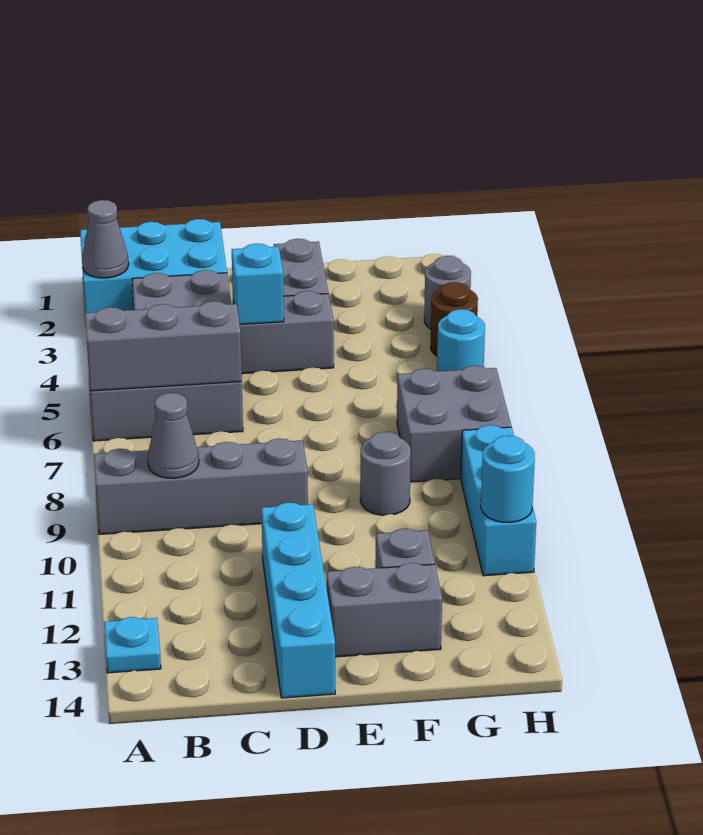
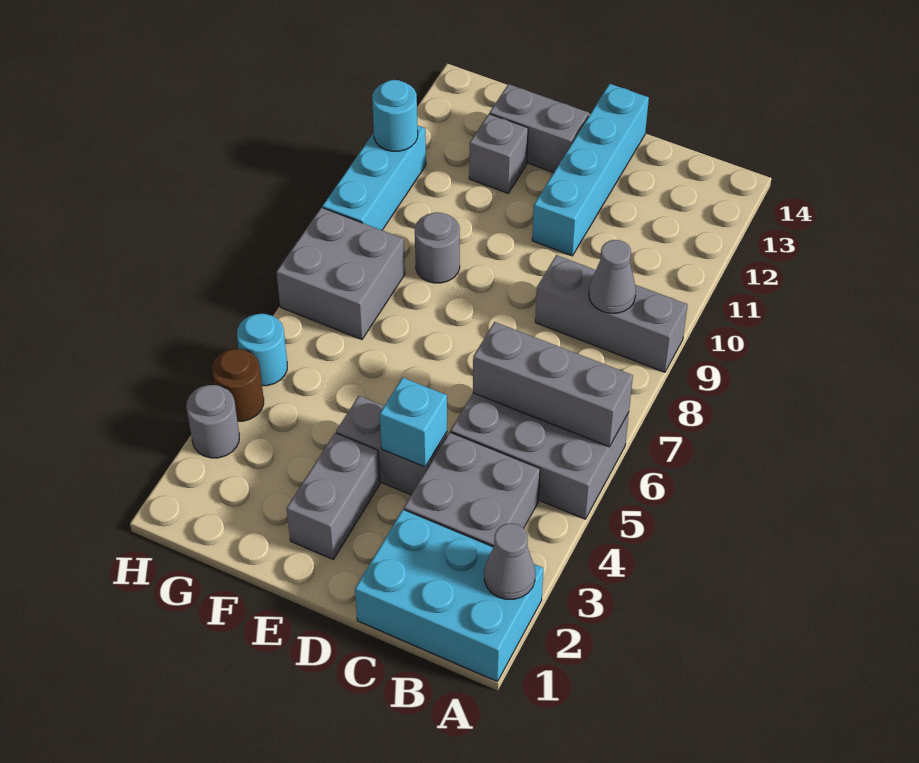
grey 1x4 brick [94,438,308,534] -> grey 1x3 brick [535,255,688,372]
cyan 1x1 plate [104,617,161,673] -> none

